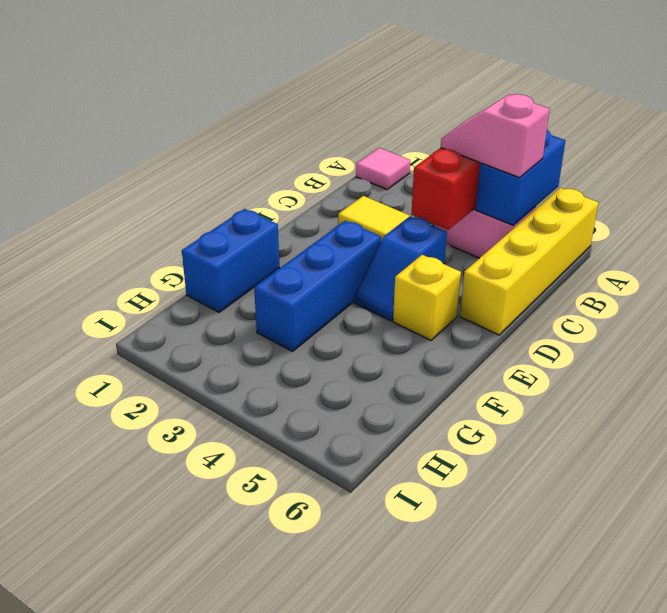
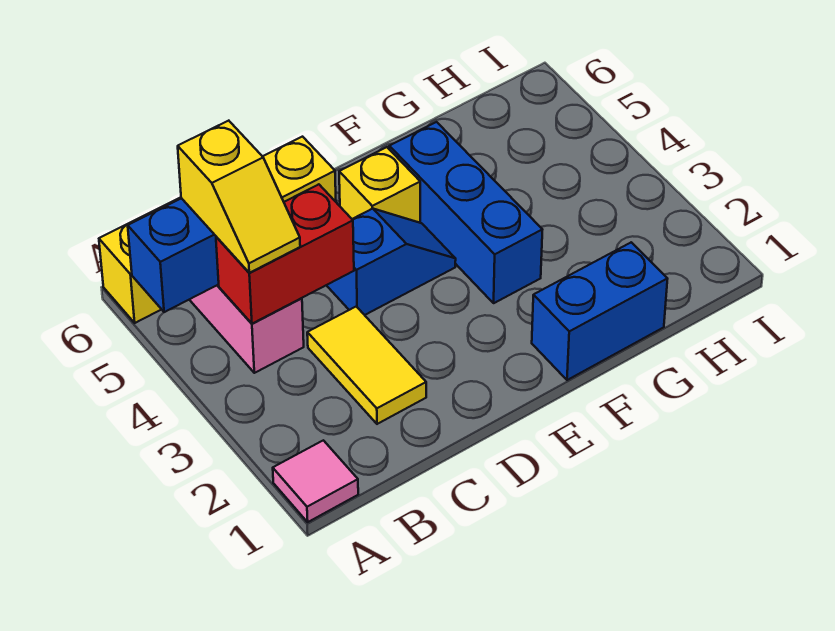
pink 1x2 slope [441,94,550,178] -> yellow 1x2 slope [178,121,300,273]
blue 1x3 brick [254,221,381,351] -> blue 1x3 brick turned to [389,122,542,303]

